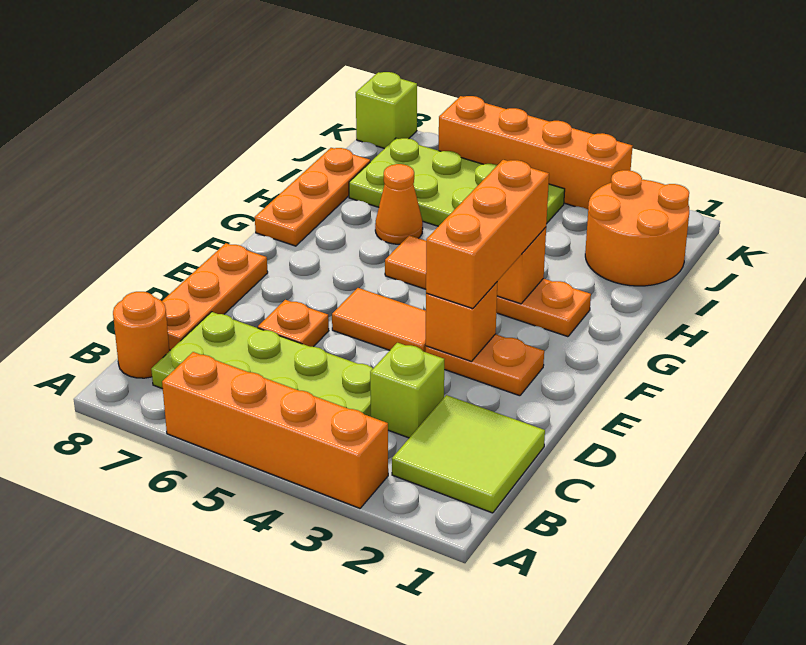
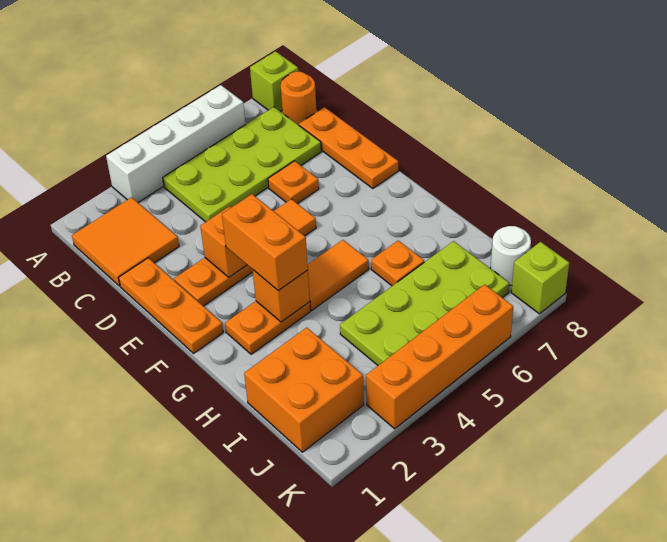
orange 1x4 brick [162,352,388,508] -> white 1x4 brick [106,85,246,202]
lime 2x2 tile [392,395,545,513] -> orange 2x2 tile [72,197,179,286]
lime 1x1 brick [370,343,444,438] -> lime 1x1 brick moved to [250,51,298,112]
orange 1x3 brick [426,160,549,309] -> orange 1x2 brick [222,194,308,291]
orange 1x3 plate [255,148,370,246] -> orange 1x3 plate moved to [119,258,223,353]
orange 1x1 cone [375,164,423,244] -> orange 1x1 plate [371,241,424,286]
orange 2x2 round brick [585,170,689,286] -> orange 2x2 brick [244,327,364,452]
none -> white 1x1 round brick [490,226,531,286]

